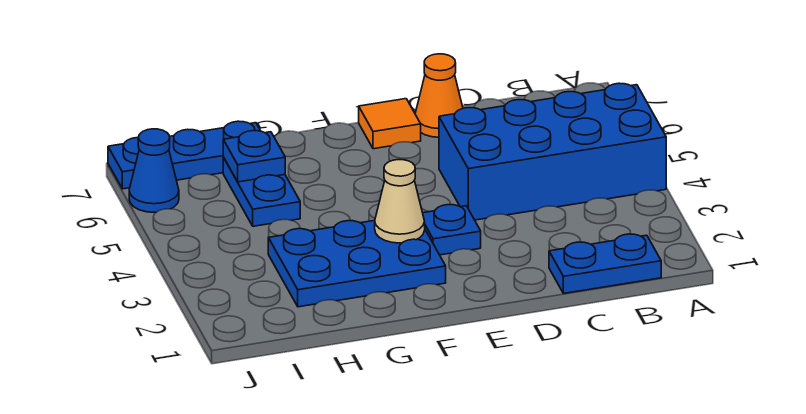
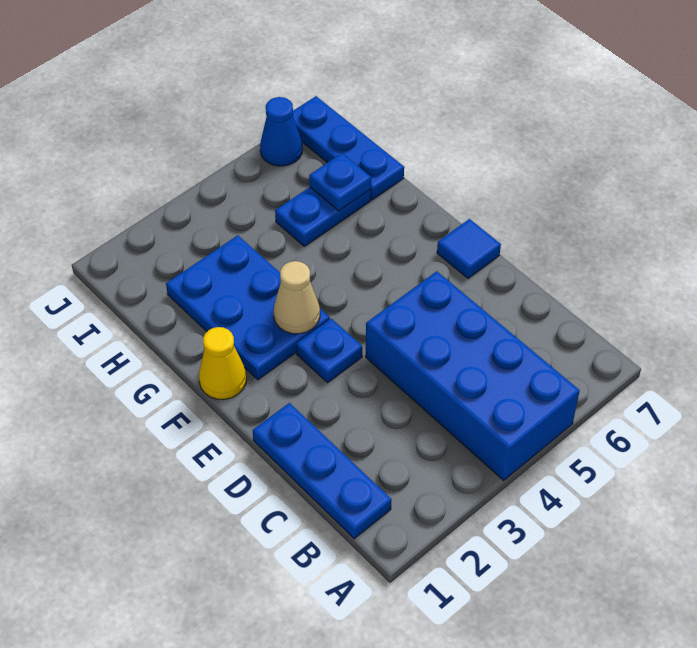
blue 1x2 plate [549,234,661,294] -> blue 1x3 plate [253,403,392,539]
orange 1x1 cone [415,54,463,137] -> none
orange 1x1 tile [359,99,421,149] -> blue 1x1 tile [437,219,501,279]
none -> yellow 1x1 cone [199,327,246,399]

